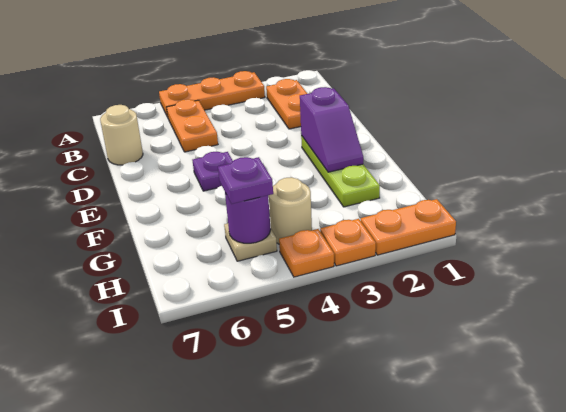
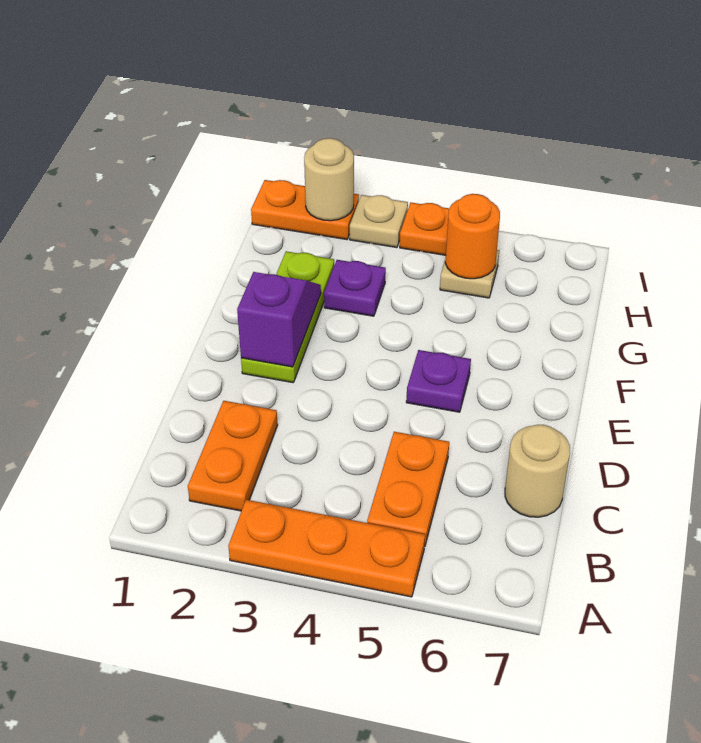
tan 1x1 round brick [268,177,312,244] -> tan 1x1 round brick moved to [304,138,354,221]
purple 1x1 round brick [225,193,271,243] -> orange 1x1 round brick [445,194,500,279]
purple 1x1 plate [218,157,273,204] -> purple 1x1 plate moved to [324,260,386,316]
orange 1x1 plate [320,219,376,266] -> tan 1x1 plate [350,195,408,248]

